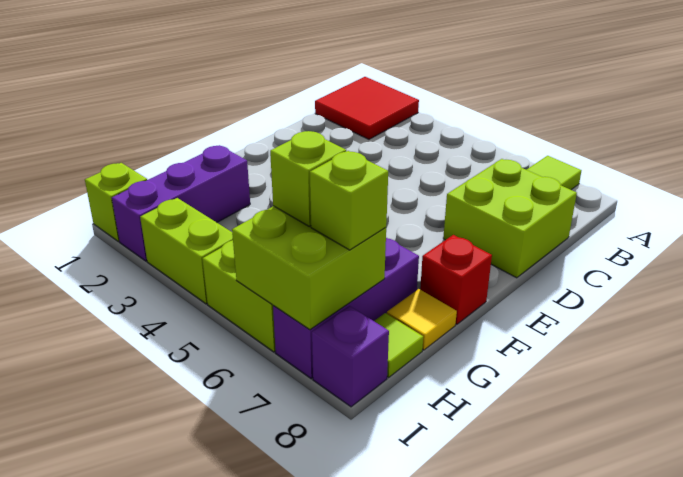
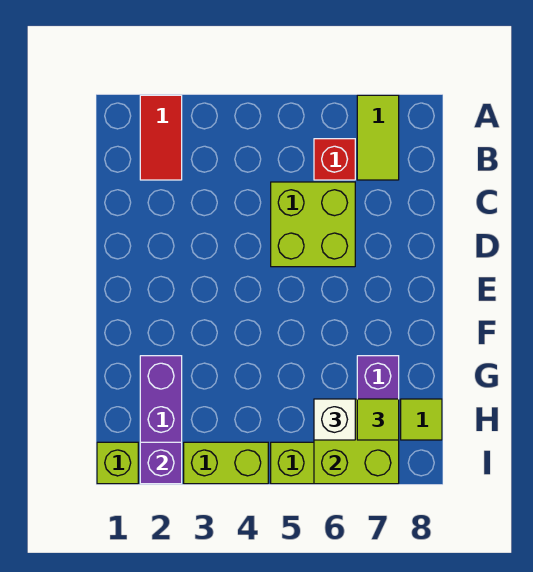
red 2x2 tile [315,77,419,139] -> red 1x2 tile [140,95,182,180]
lime 2x2 brick [443,159,577,278] -> lime 2x2 brick moved to [271,182,355,267]
red 1x1 brick [420,235,492,324] -> red 1x1 brick moved to [314,139,355,180]
yellow 1x1 tile [387,289,457,350] -> none
lime 1x1 brick [270,131,346,226] -> white 1x1 brick [314,399,355,440]
lime 1x1 brick [310,151,388,250] -> lime 1x1 tile [357,399,399,440]
purple 1x1 brick [312,306,389,407] -> purple 1x1 brick moved to [140,442,182,484]

